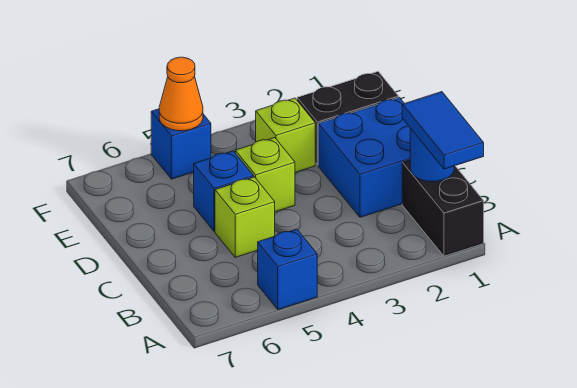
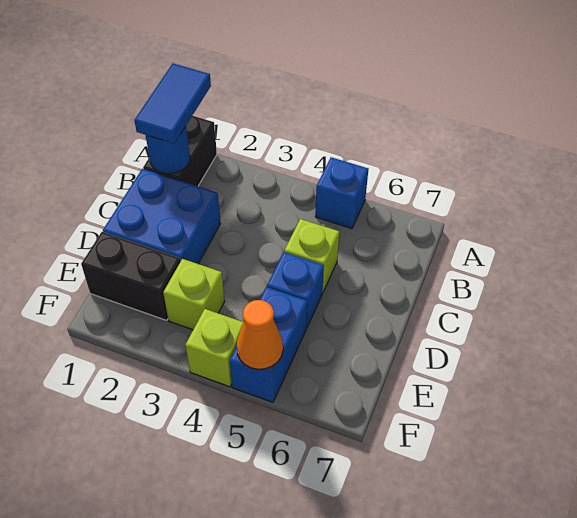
lime 1x1 brick [235,138,295,212] -> lime 1x1 brick moved to [185,309,243,387]
blue 1x1 brick [151,109,211,179] -> blue 1x2 brick [230,287,307,402]

